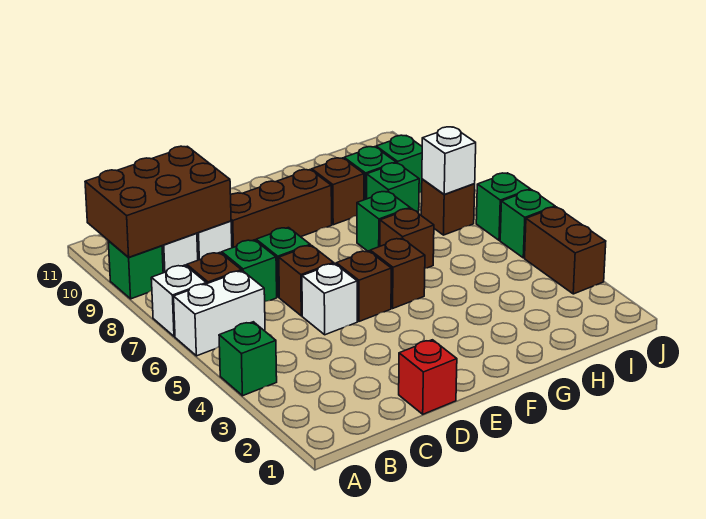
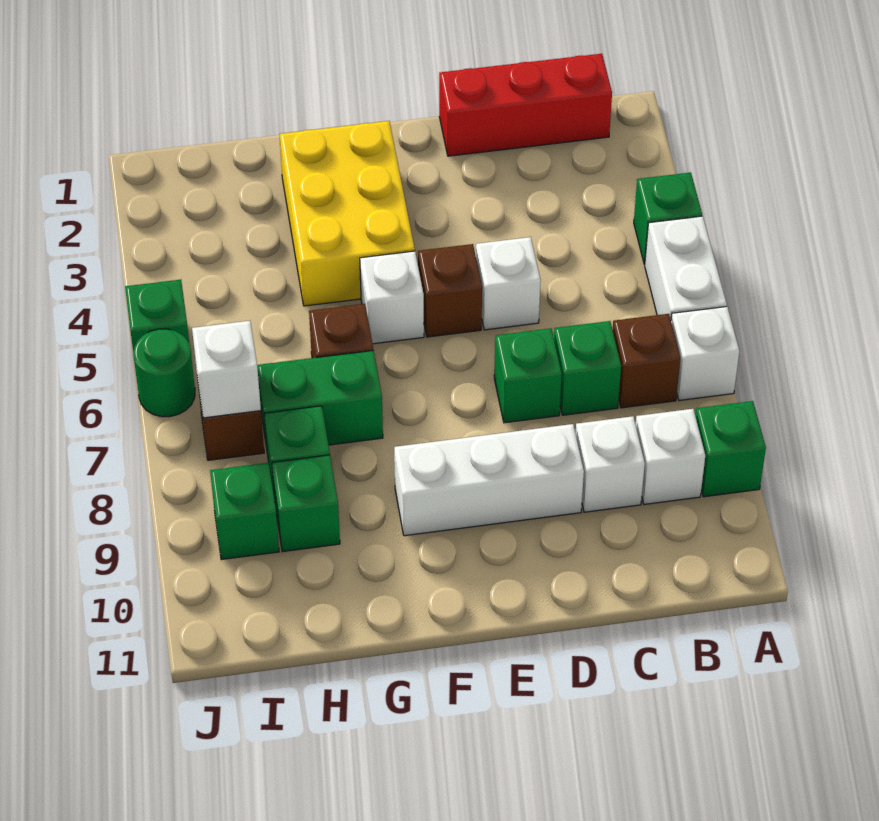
white 1x2 brick [174,271,265,356] -> white 1x2 brick turned to [645,216,727,319]
brown 2x3 brick [85,146,231,257] -> none
red 1x1 brick [399,340,457,414] -> red 1x3 brick [439,54,612,156]
brown 1x1 brick [279,245,334,316] -> none
brown 1x3 brick [231,170,332,248] -> white 1x3 brick [394,424,584,536]
none -> yellow 2x3 brick [280,121,415,306]
brown 1x1 brick [370,238,425,308] -> white 1x1 brick [360,251,424,344]
green 1x1 brick [357,191,410,251] -> green 1x2 brick [257,350,383,448]
brown 1x1 brick [312,158,364,225] -> none
brown 1x2 brick [525,207,606,294] -> none
green 1x1 brick [476,173,531,240] -> green 1x1 round brick [133,329,195,417]

